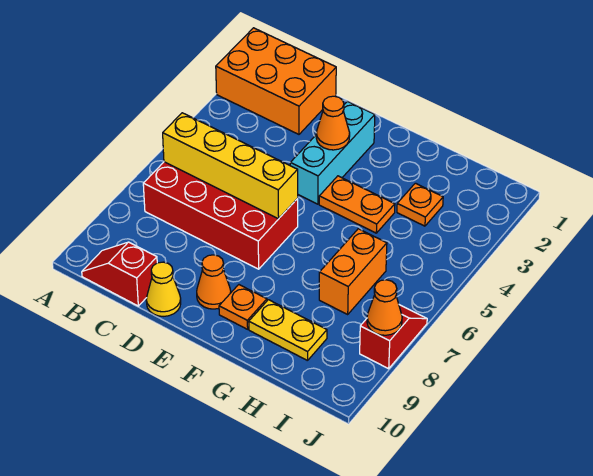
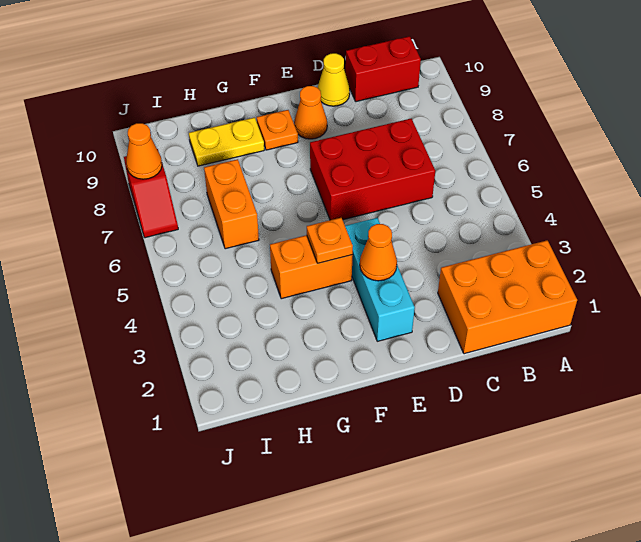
red 2x4 brick [143,162,298,269] -> red 2x3 brick [310,119,435,220]
yellow 1x4 brick [163,113,298,219] -> none
red 1x2 slope [82,242,157,306] -> red 1x2 brick [346,36,421,102]
orange 1x2 plate [319,176,395,233] -> orange 1x2 brick [270,235,353,299]
orange 1x1 plate [397,183,443,226] -> orange 1x1 plate moved to [307,218,353,263]

